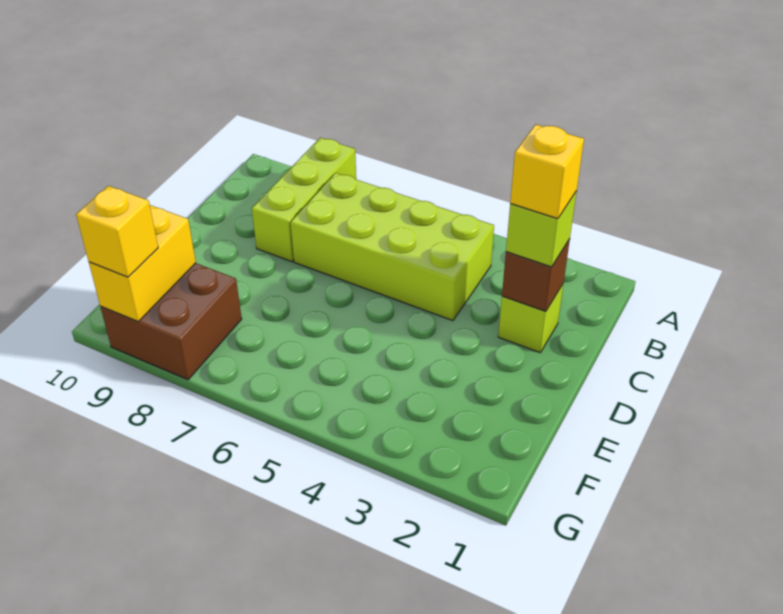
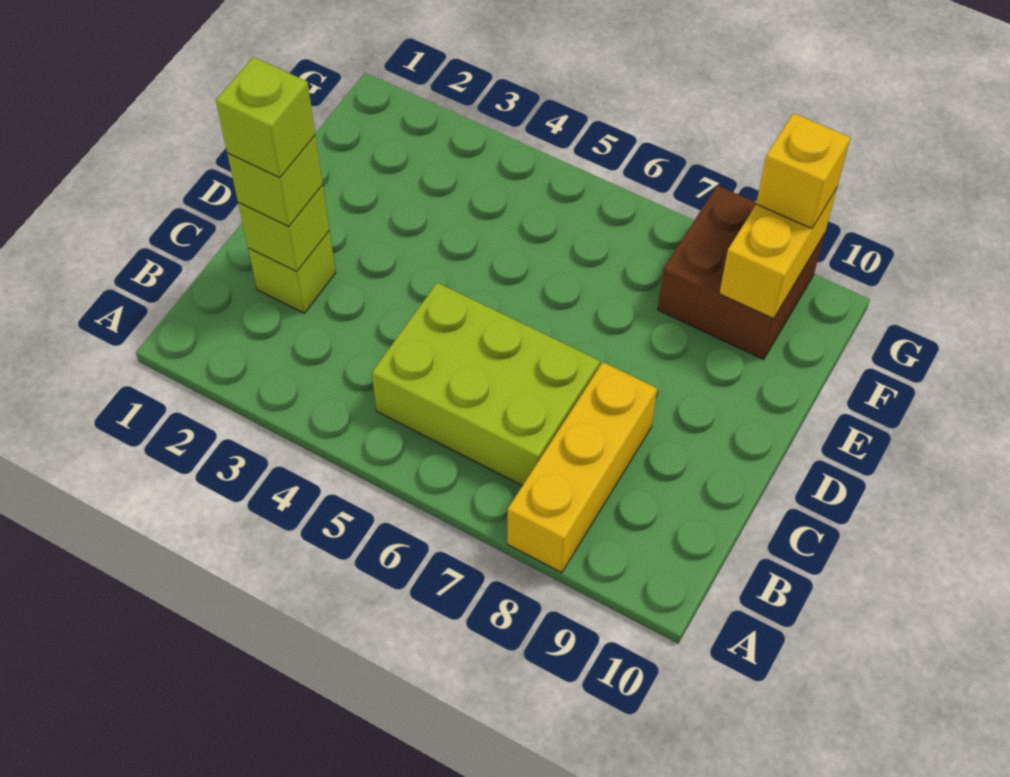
lime 1x3 brick [252,138,356,262] -> yellow 1x3 brick [507,362,657,573]
lime 2x4 brick [291,173,494,321] -> lime 2x3 brick [372,283,600,486]
brown 1x1 brick [502,239,570,311] -> lime 1x1 brick [238,185,329,272]
yellow 1x1 brick [510,125,584,219] -> lime 1x1 brick [216,57,315,178]

